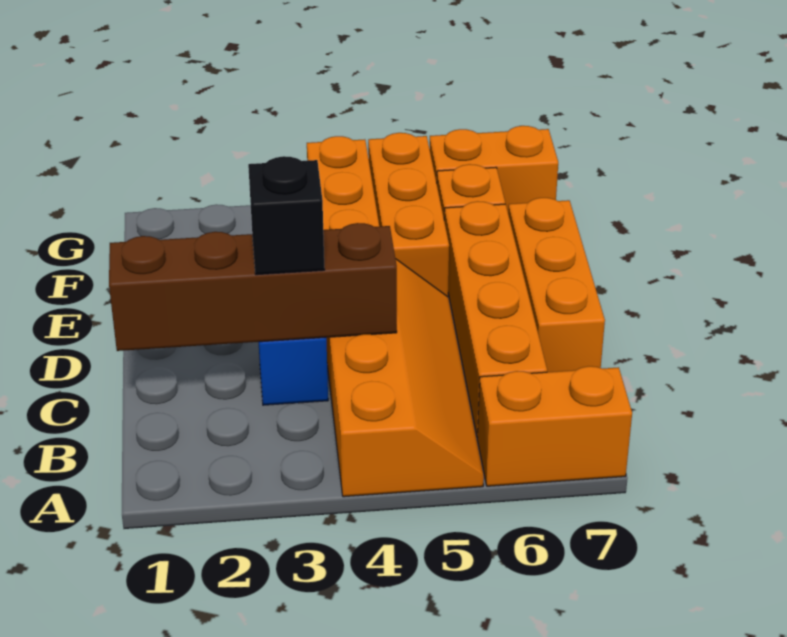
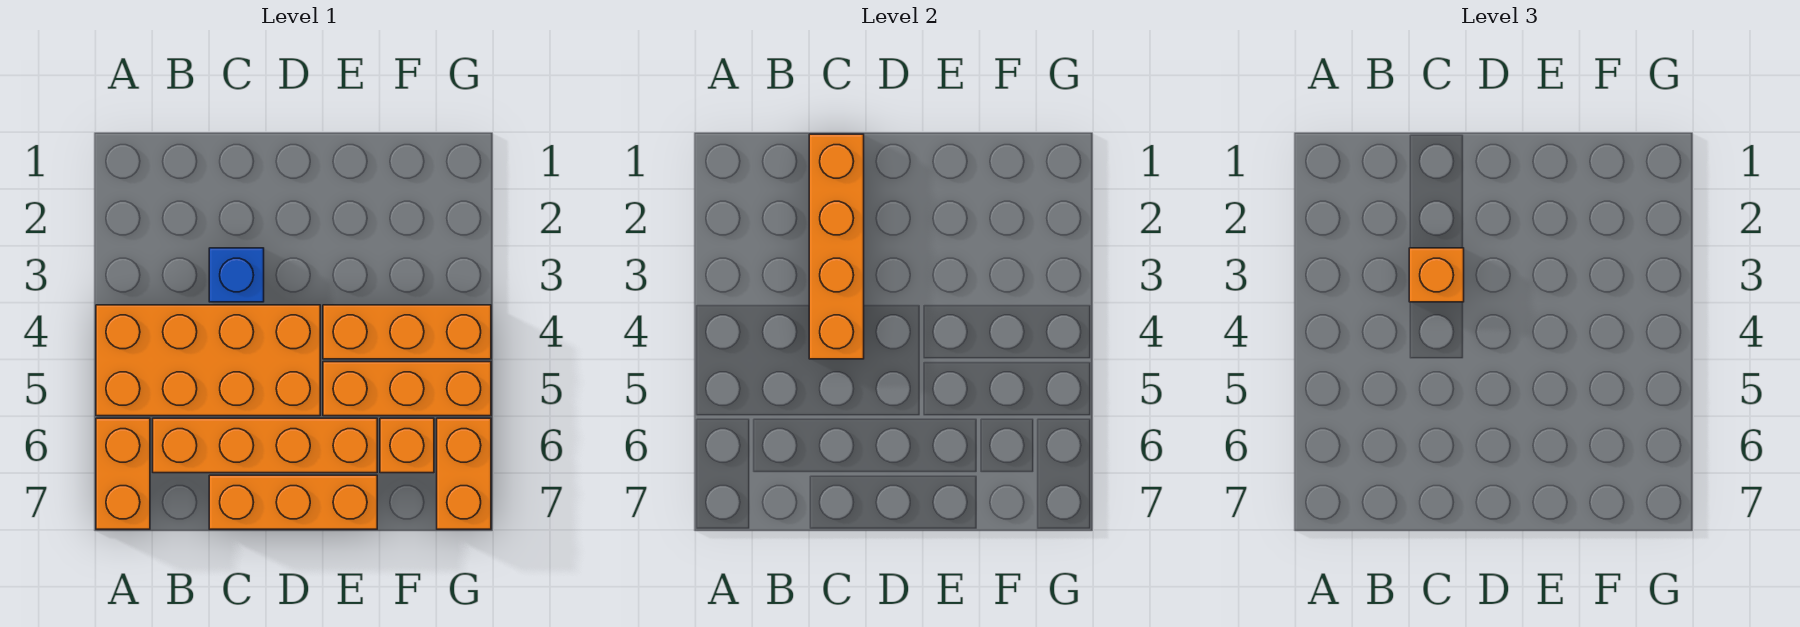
orange 2x4 slope [326,259,484,497] -> orange 2x4 brick [96,305,320,416]
brown 1x4 brick [109,223,397,351] -> orange 1x4 brick [809,134,864,359]
black 1x1 brick [248,156,324,275] -> orange 1x1 brick [1409,248,1464,302]

